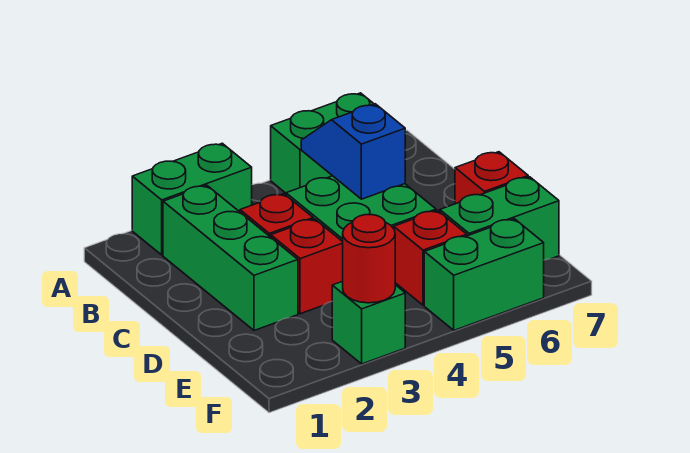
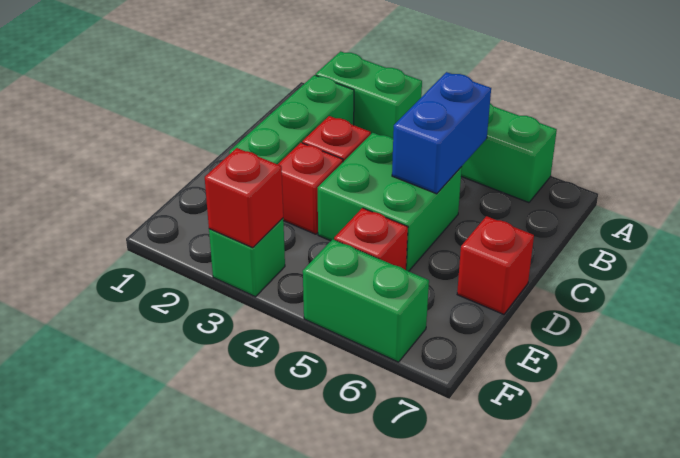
blue 1x2 slope [301,104,405,199] -> blue 1x2 brick [392,72,491,194]
green 1x2 brick [440,177,559,260] -> none
red 1x1 round brick [343,215,395,303] -> red 1x1 brick [205,148,283,248]

